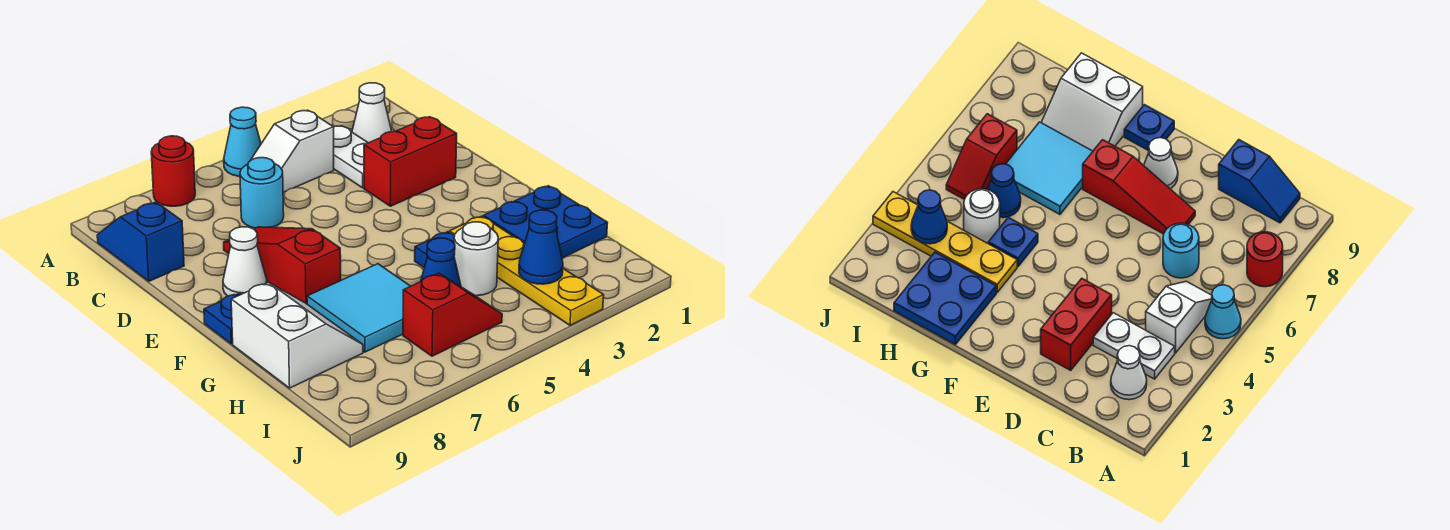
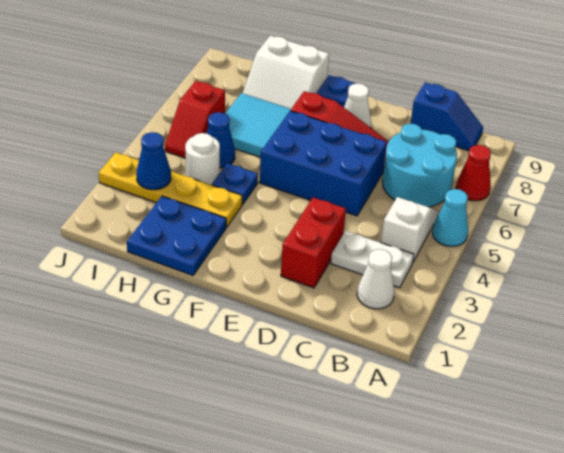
red 1x1 round brick [151,136,195,206] -> red 1x1 cone [456,145,491,201]
cyan 1x1 round brick [240,158,284,228] -> cyan 2x2 round brick [382,124,457,207]
none -> blue 2x3 brick [260,111,387,216]

